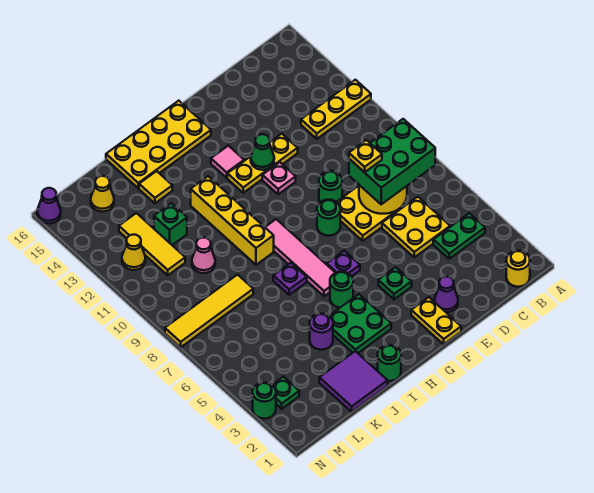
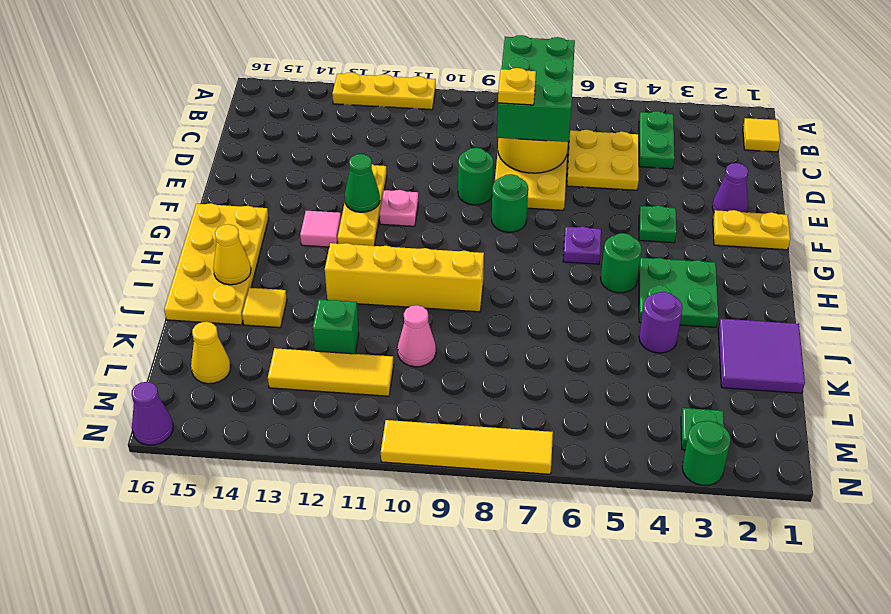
yellow 1x3 plate [301,80,371,139] -> yellow 1x3 plate turned to [332,72,436,110]
yellow 1x1 round brick [506,251,530,287] -> yellow 1x1 tile [743,118,780,152]
pink 1x4 tile [265,219,335,296] -> none
green 1x1 round brick [378,345,401,381] -> none
purple 1x1 plate [273,263,307,295] -> none
yellow 1x4 tile [165,275,253,347] -> yellow 1x4 tile turned to [381,420,553,474]
yellow 1x1 cone [122,235,145,270] -> yellow 1x1 cone moved to [213,224,251,285]

